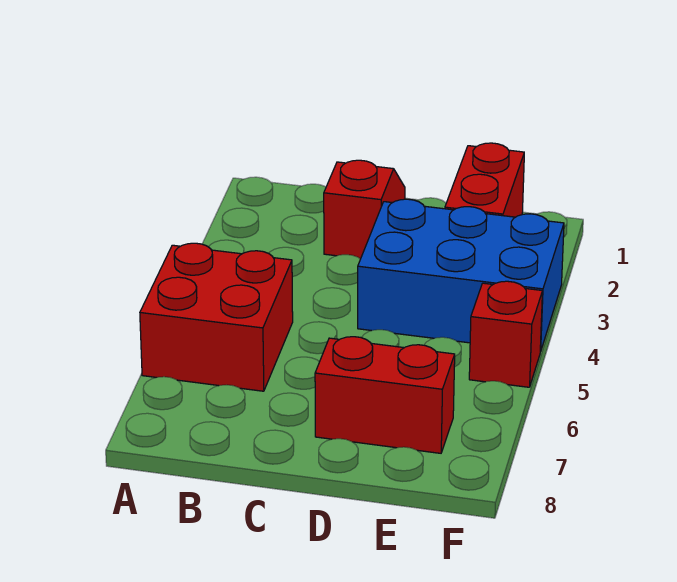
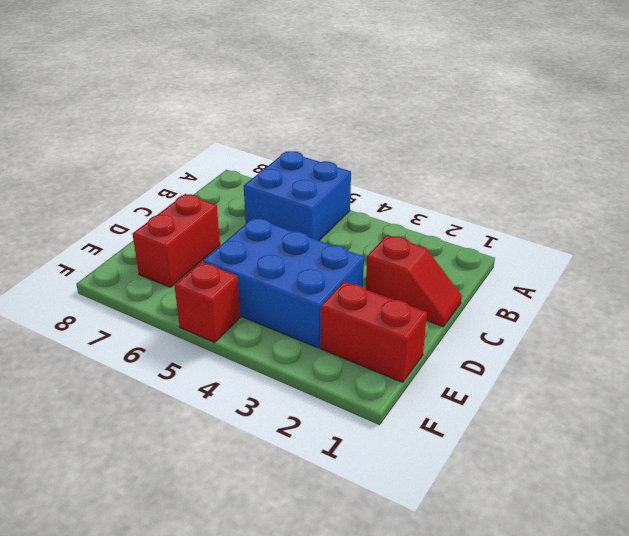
red 2x2 brick [140,243,293,391] -> blue 2x2 brick [244,151,351,241]
blue 2x3 brick [358,199,564,351] -> blue 2x3 brick turned to [203,218,364,348]

